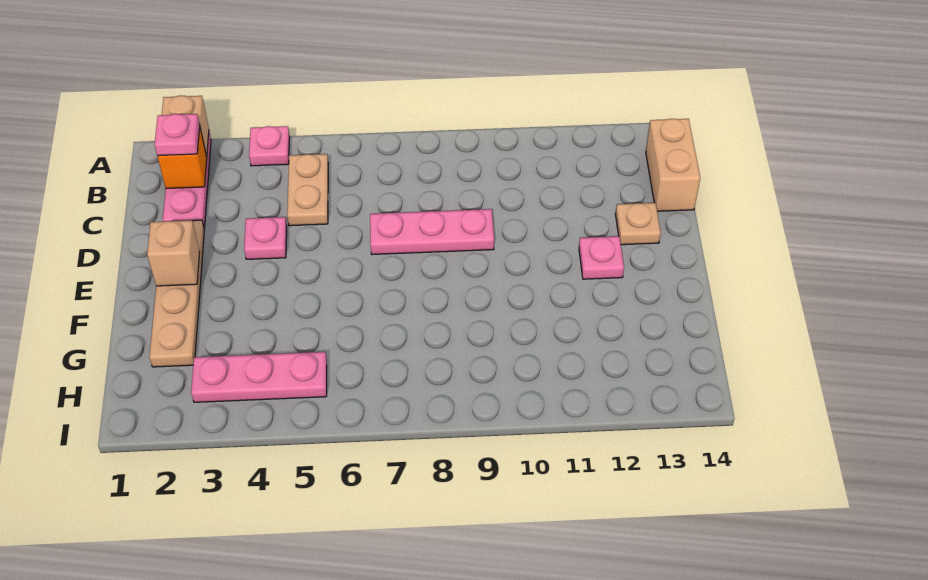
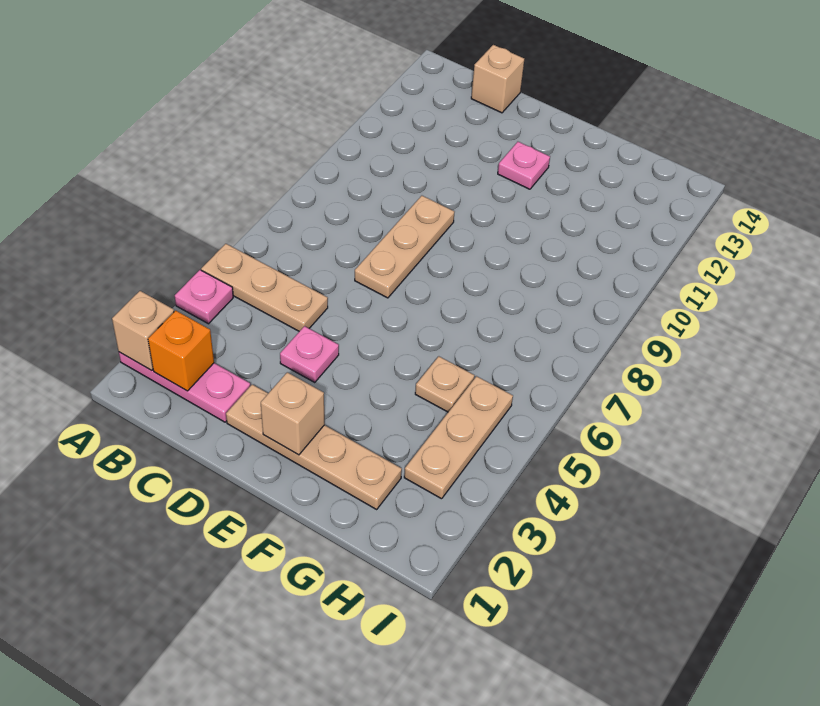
pink 1x1 plate [155,114,200,156] -> none
tan 1x2 plate [287,154,328,226] -> tan 1x3 plate [201,244,328,331]
tan 1x2 brick [646,119,700,211] -> tan 1x1 brick [471,45,524,113]
pink 1x3 plate [370,209,494,254] -> tan 1x3 plate [355,196,454,298]
tan 1x1 plate [615,203,661,245] -> tan 1x1 plate moved to [415,356,475,412]
pink 1x3 plate [191,352,327,402] -> tan 1x3 plate [404,376,513,499]

